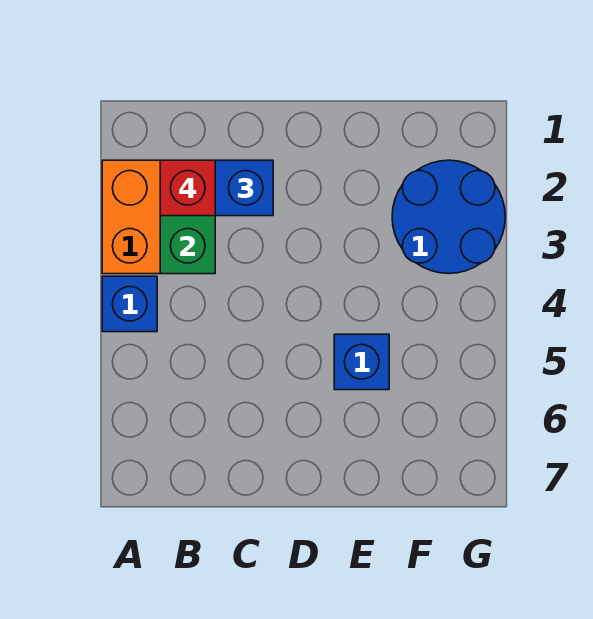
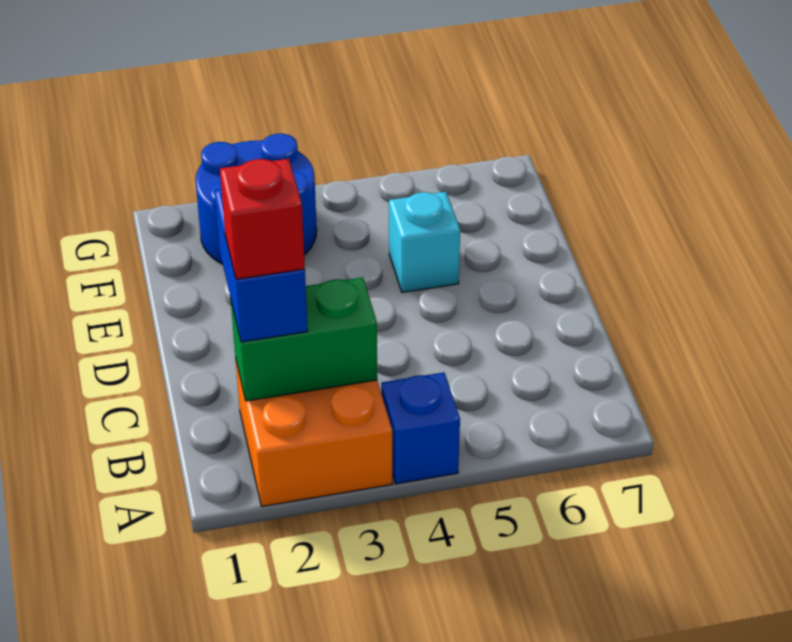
blue 1x1 brick [334,334,389,390] -> cyan 1x1 brick [389,192,460,293]

